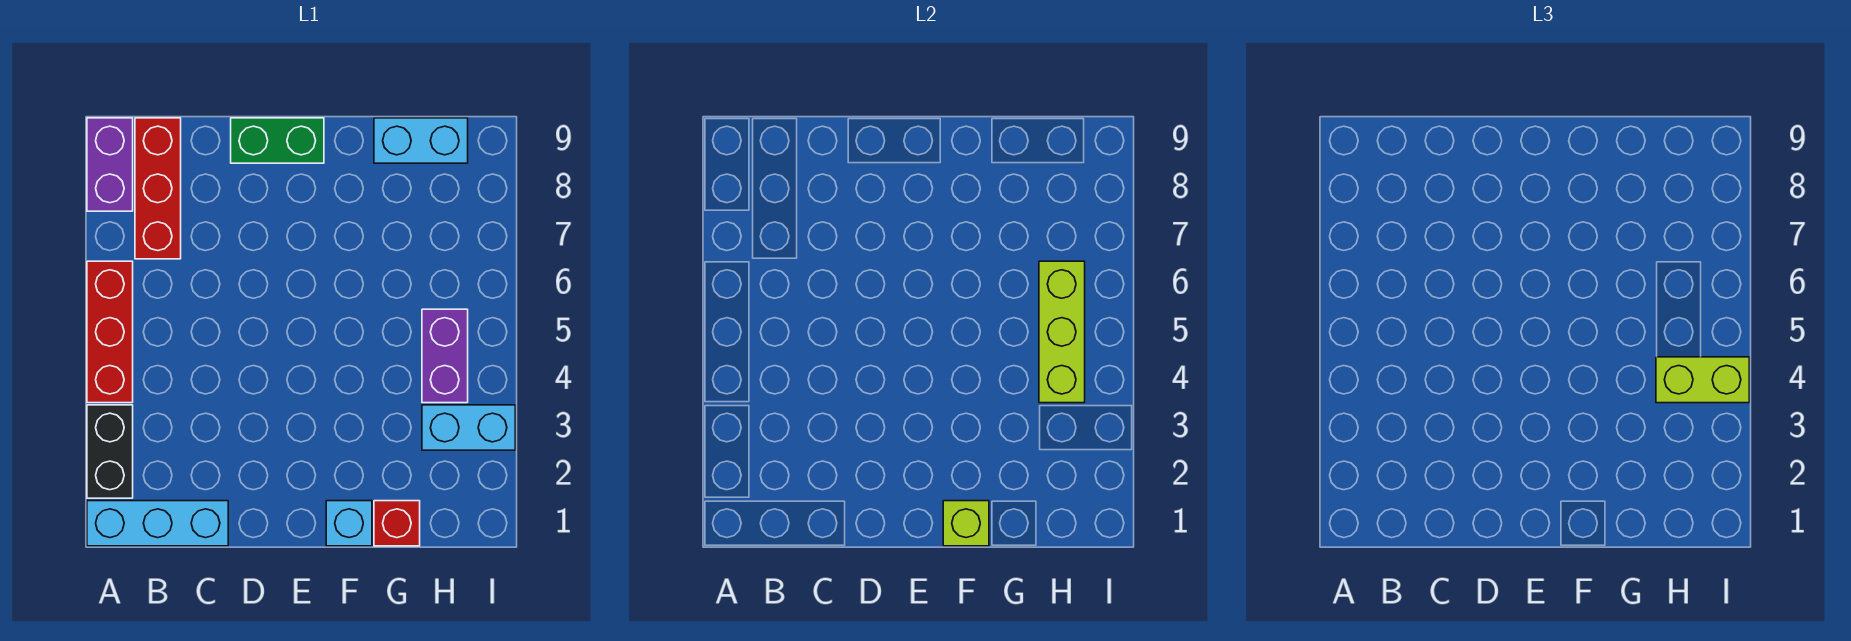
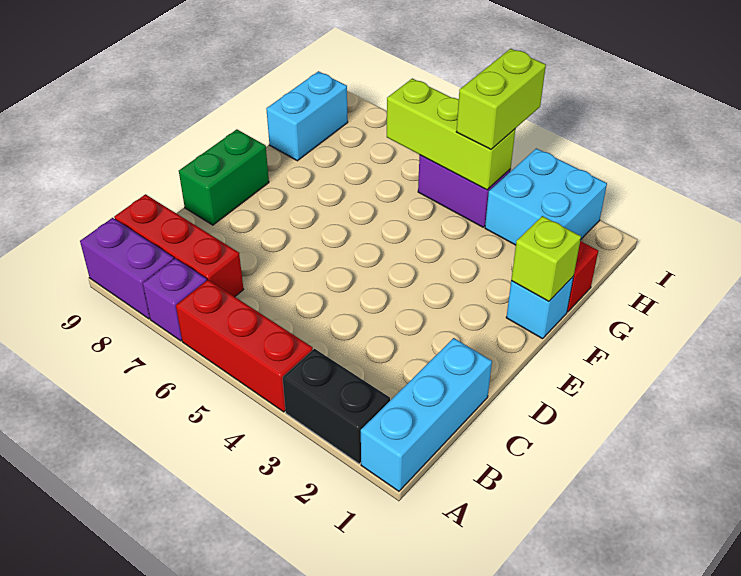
none -> purple 1x1 brick [143,258,207,341]
cyan 1x2 brick [422,405,515,450] -> cyan 2x2 brick [485,148,607,245]

